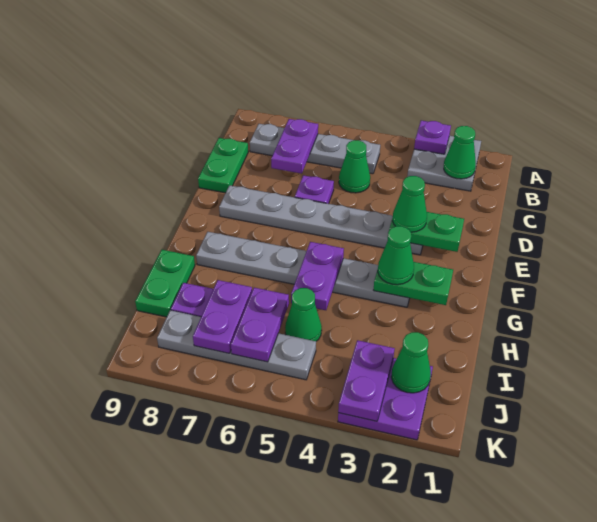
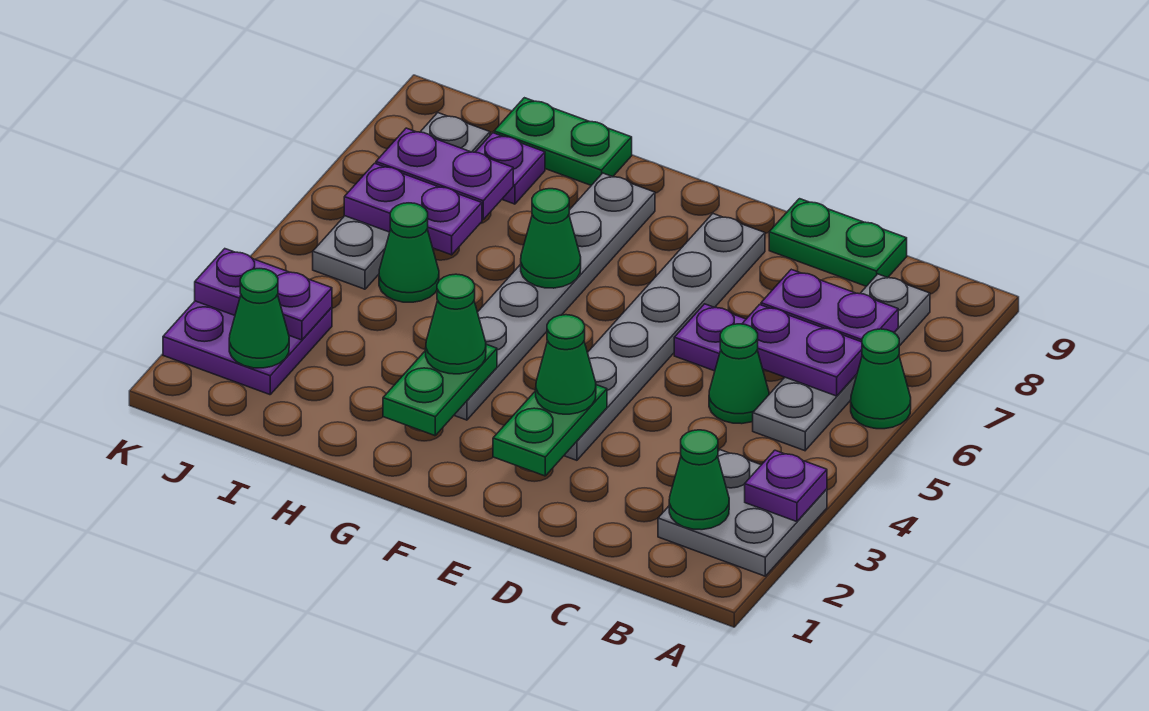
none -> green 1x1 cone [851,329,911,429]
purple 1x2 plate [291,242,344,310] -> purple 1x2 plate moved to [742,305,862,396]
none -> green 1x1 cone [521,189,581,288]

